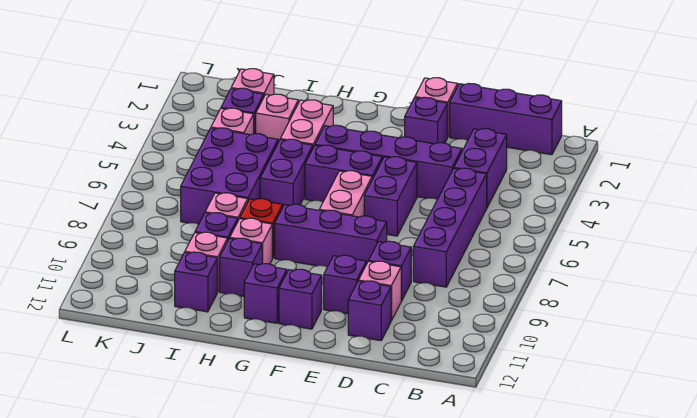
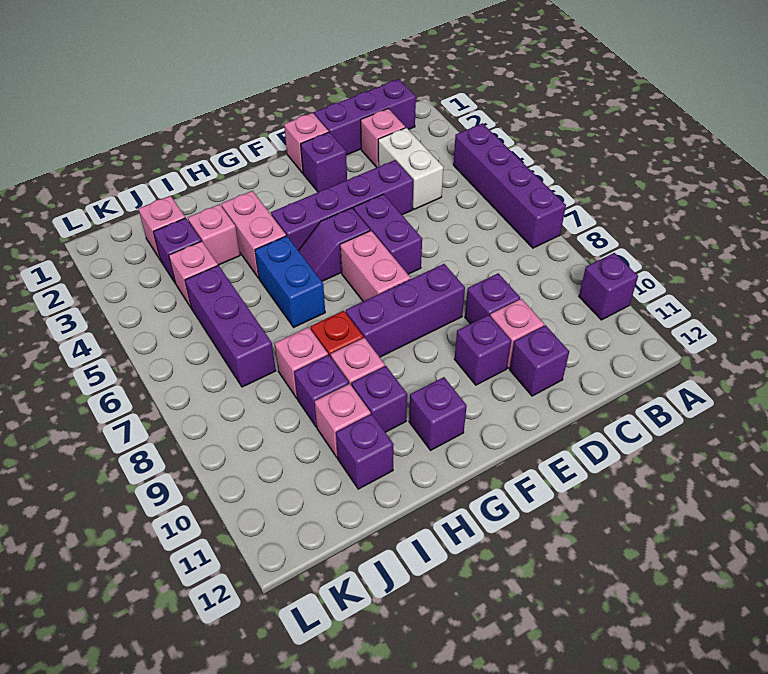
none -> pink 1x1 brick [361,109,405,167]
purple 1x2 brick [454,129,507,207] -> white 1x2 brick [378,128,443,209]
purple 1x4 brick [413,168,487,287] -> purple 1x4 brick moved to [453,123,566,248]
purple 1x2 brick [305,145,382,202] -> purple 1x2 slope [298,208,370,281]
purple 1x1 brick [279,269,322,329] -> purple 1x1 brick moved to [579,253,638,320]
purple 1x2 brick [260,139,313,206] -> blue 1x2 brick [255,236,325,327]
purple 2x3 brick [181,128,278,224] -> purple 1x3 brick [185,265,276,387]

